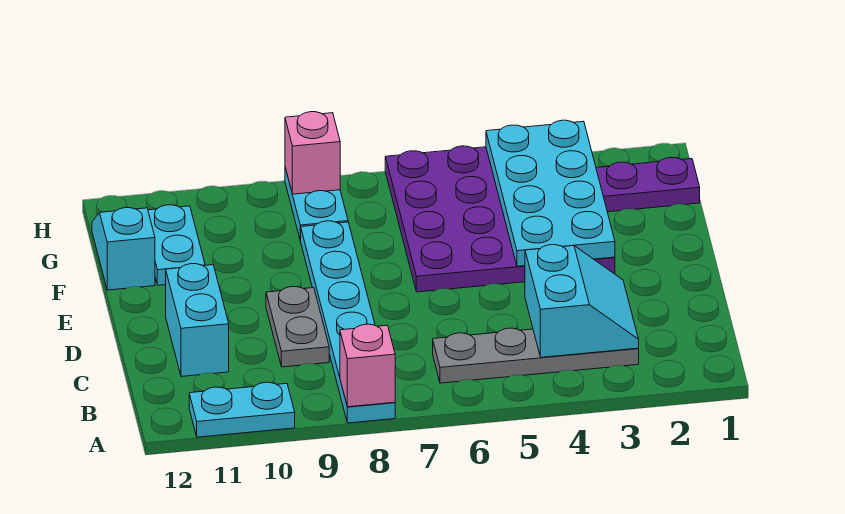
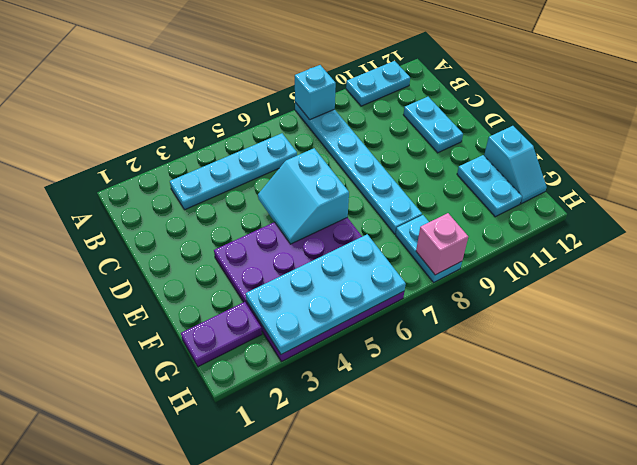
pink 1x1 brick [340,324,395,407] -> cyan 1x1 brick [295,65,336,120]
grey 1x4 plate [433,328,639,383] -> cyan 1x4 plate [170,133,297,210]
cyan 2x2 slope [525,245,639,357] -> cyan 2x2 slope moved to [258,148,349,244]
grey 1x2 plate [266,287,329,367] -> none
cyan 1x2 brick [166,264,229,377] -> cyan 1x2 plate [403,97,463,153]
cyan 2x4 plate [486,120,615,266] -> cyan 2x4 plate turned to [246,234,406,355]

